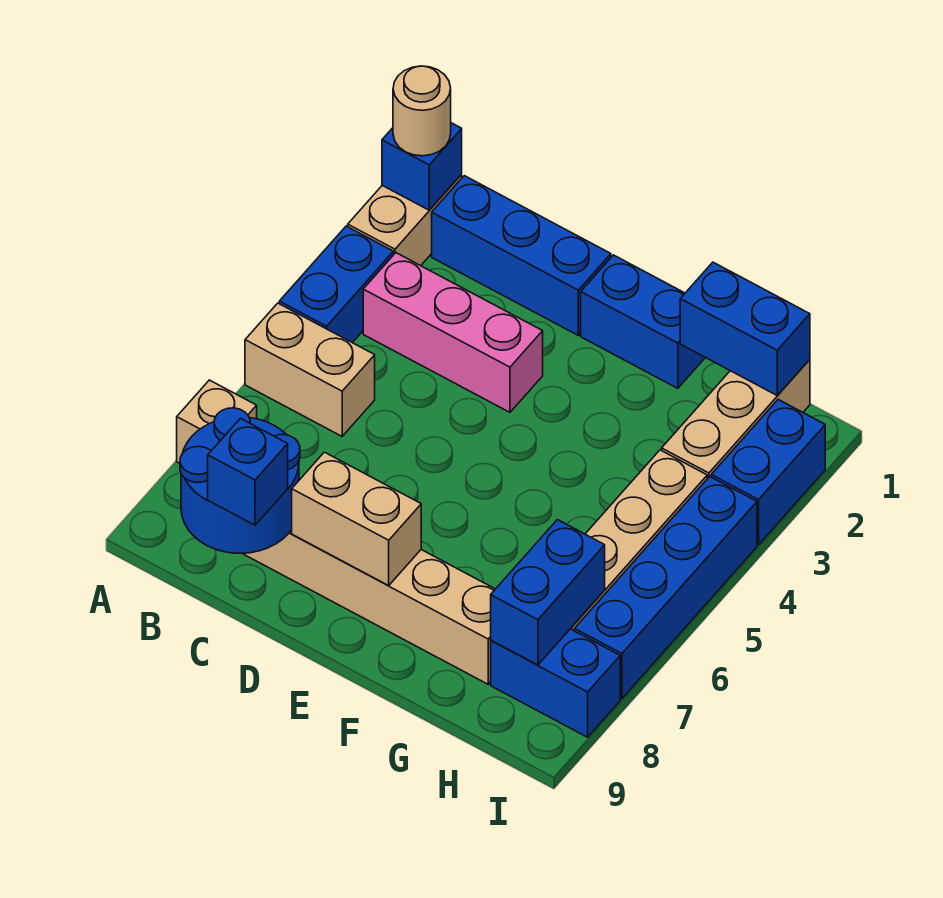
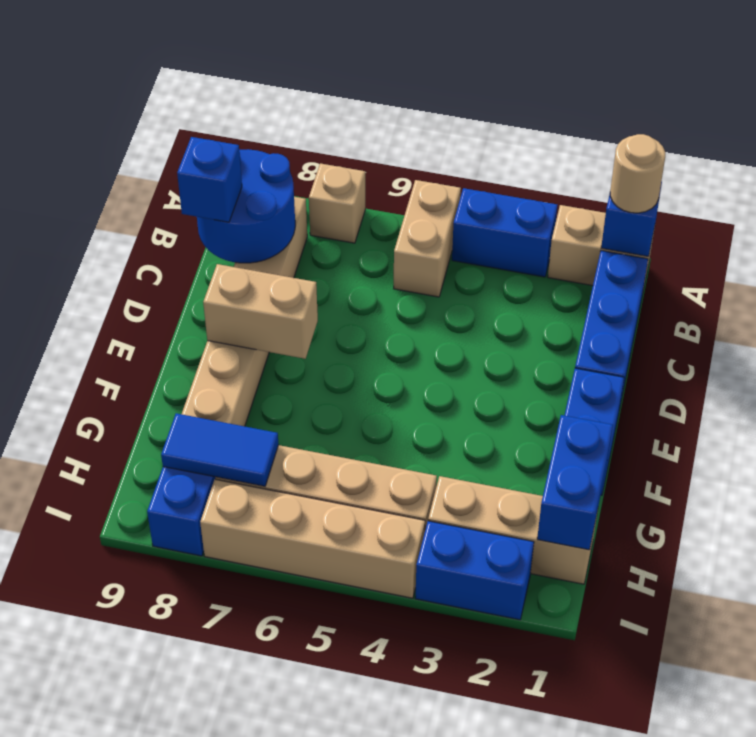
pink 1x3 brick [363,253,543,412] -> none
tan 1x2 brick [292,452,421,585] -> tan 1x2 brick turned to [203,264,318,359]
blue 1x2 brick [491,520,605,665] -> blue 1x2 tile [161,413,279,486]
blue 1x4 brick [575,477,757,699] -> tan 1x4 brick [200,479,425,598]

